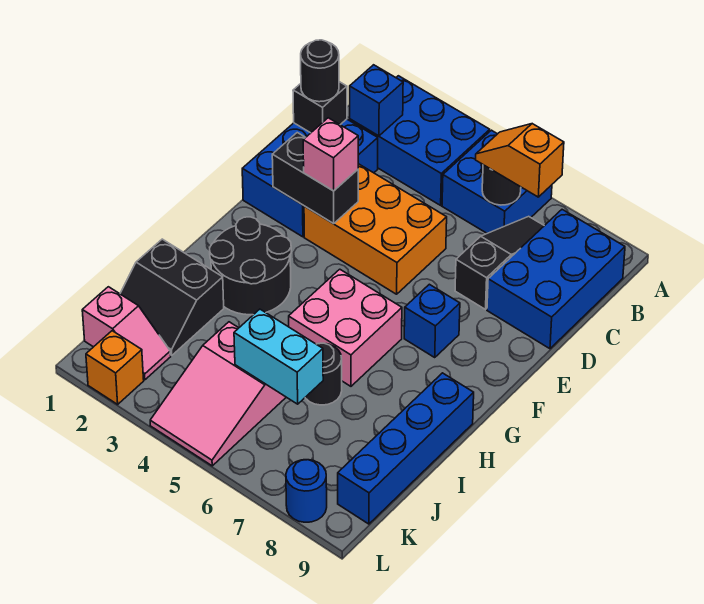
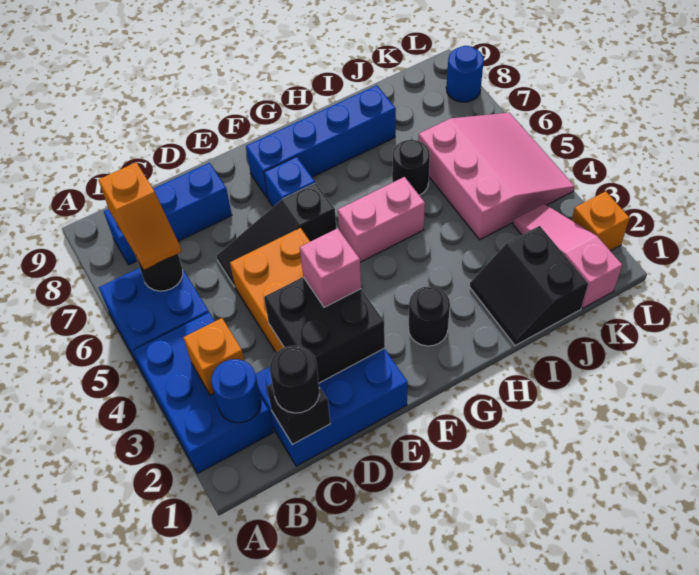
blue 1x1 brick [350,65,403,136] -> blue 1x1 round brick [211,359,261,423]
none -> orange 1x1 brick [183,318,244,395]
black 1x3 slope [455,216,544,309] -> black 1x3 slope moved to [216,183,336,287]
blue 2x3 brick [487,210,625,349] -> blue 1x3 brick [104,163,232,265]
black 1x2 brick [272,133,358,224] -> black 2x2 brick [264,277,385,383]
black 2x2 round brick [210,217,291,315] -> black 1x1 round brick [408,286,450,346]
pink 2x2 brick [289,269,402,386] -> pink 1x2 brick [338,177,425,262]
blue 1x4 brick [338,373,474,524] -> blue 1x4 brick moved to [246,85,396,198]
black 2x2 slope [120,239,224,355] -> black 2x2 slope turned to [470,226,588,346]
pink 2x3 slope [150,322,286,466] -> pink 3x3 slope [418,113,575,240]
cyan 1x2 brick [234,309,323,404] -> none
pink 1x2 slope [82,287,171,380] -> pink 1x3 slope [513,204,622,308]

